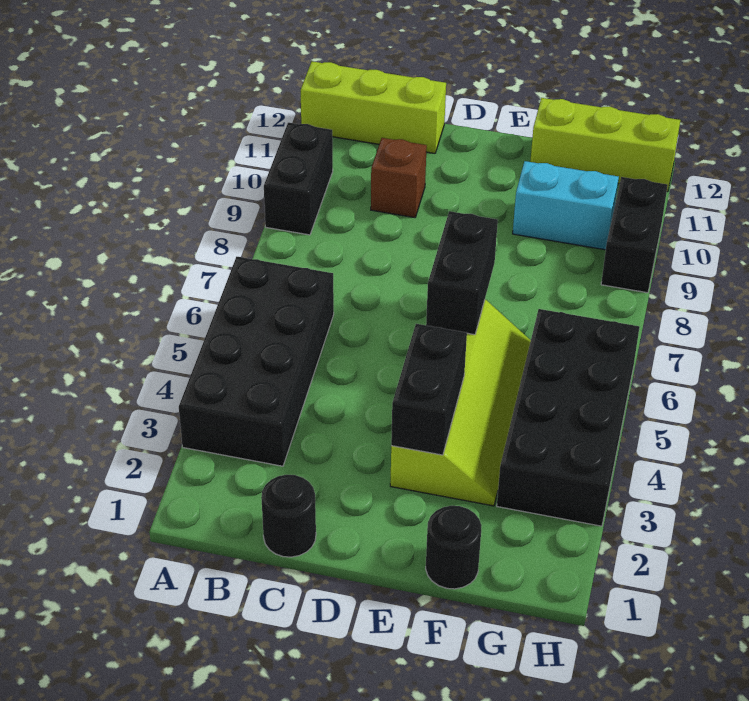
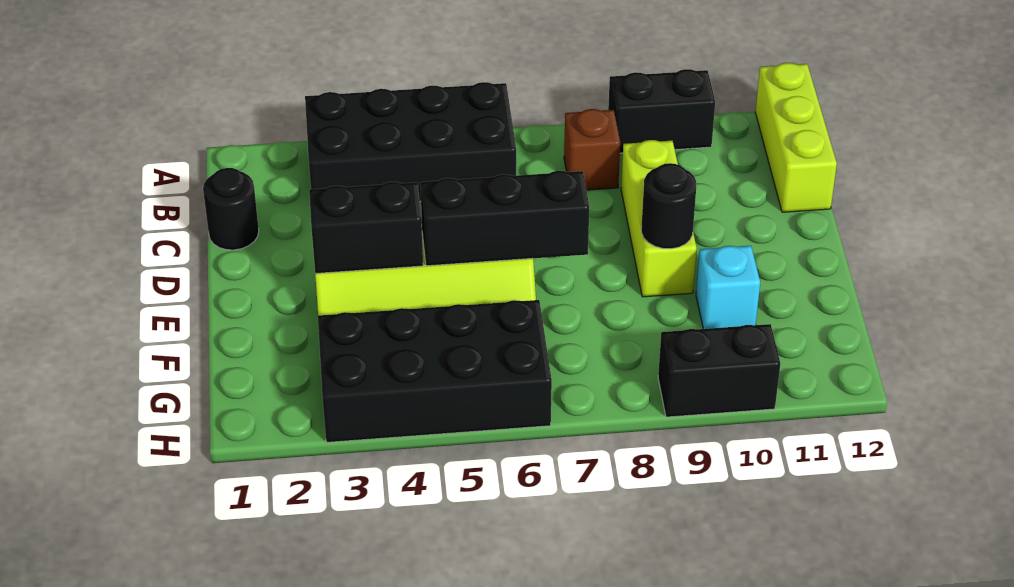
brown 1x1 brick [371,138,427,218] -> brown 1x1 brick moved to [564,109,620,190]
black 1x2 brick [426,211,498,335] -> black 1x3 brick [420,171,589,266]
black 1x1 round brick [426,506,482,589] -> black 1x1 round brick moved to [641,163,696,249]
cyan 1x2 brick [513,161,619,250] -> cyan 1x1 brick [696,246,760,329]
lime 1x3 brick [530,98,680,192] -> lime 1x3 brick moved to [621,140,697,297]

